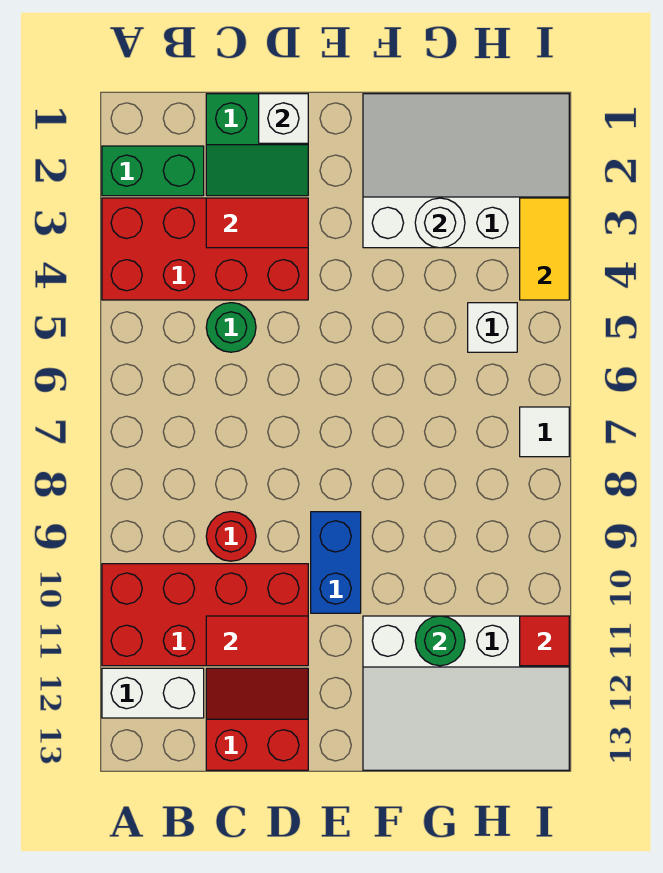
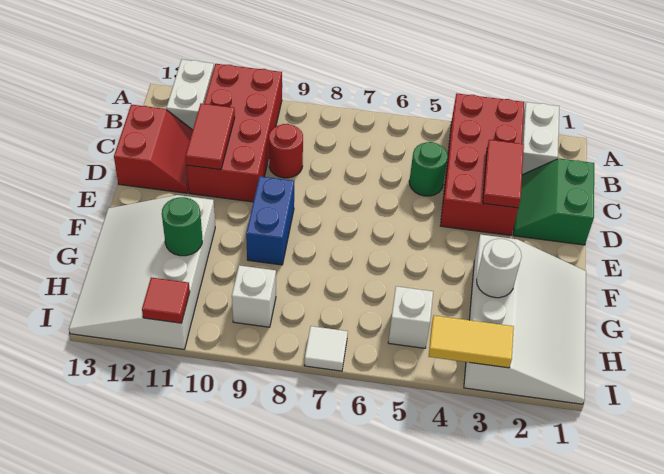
green 1x2 brick [102,146,204,196] -> white 1x2 brick [522,102,559,175]
white 1x1 brick [259,94,308,143] -> white 1x1 brick moved to [232,265,276,327]
blue 1x2 brick [311,512,361,613] -> blue 1x2 brick turned to [246,176,294,265]

